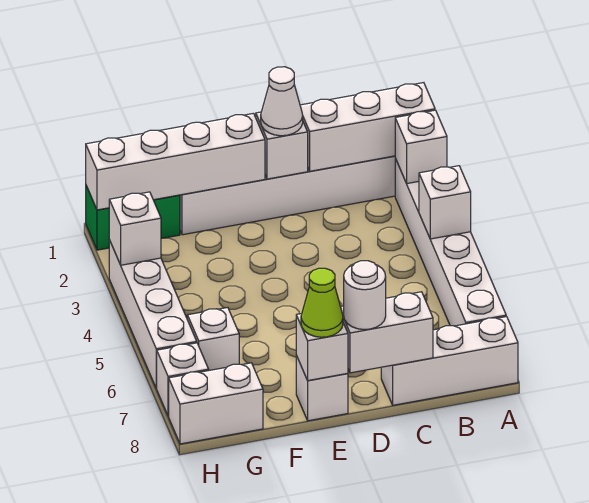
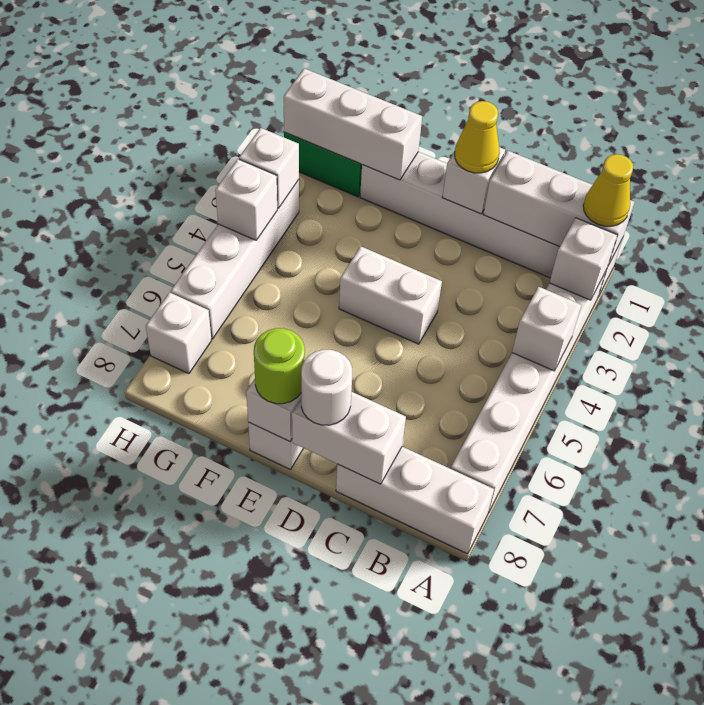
none -> yellow 1x1 cone [583,154,633,226]
white 1x1 cone [261,67,303,136] -> yellow 1x1 cone [455,101,500,173]
white 1x4 brick [86,113,265,210] -> white 1x3 brick [284,69,422,180]
lime 1x1 cone [301,268,343,337] -> lime 1x1 round brick [254,328,305,404]
white 1x1 brick [187,308,239,370] -> white 1x1 brick moved to [215,159,277,240]
white 1x2 brick [169,363,263,444] -> white 1x2 brick moved to [339,246,442,344]

